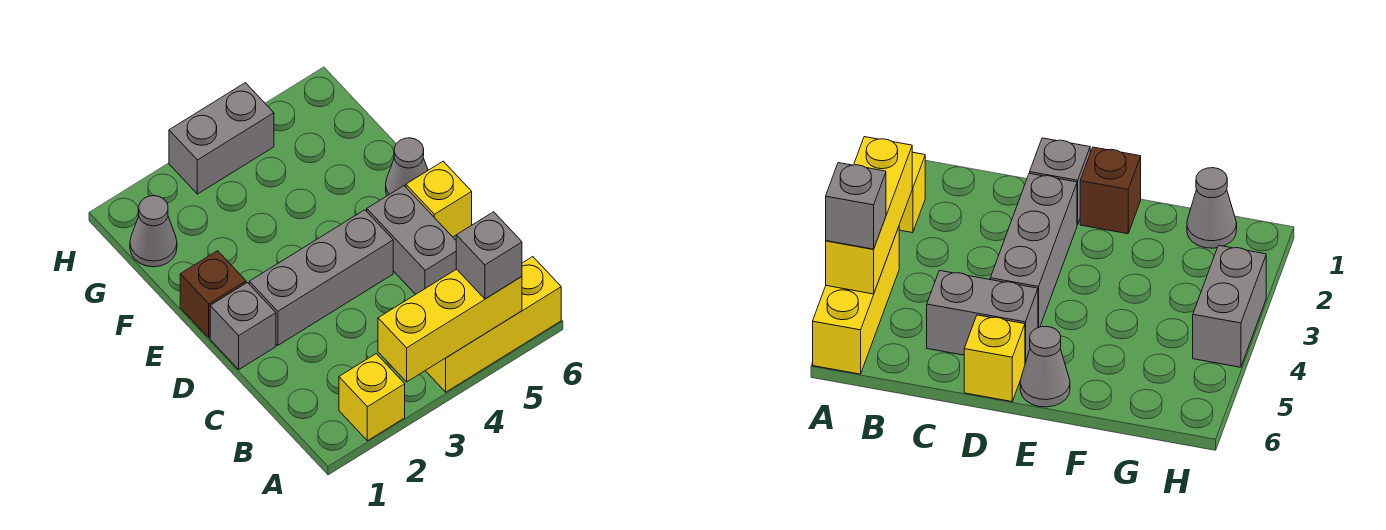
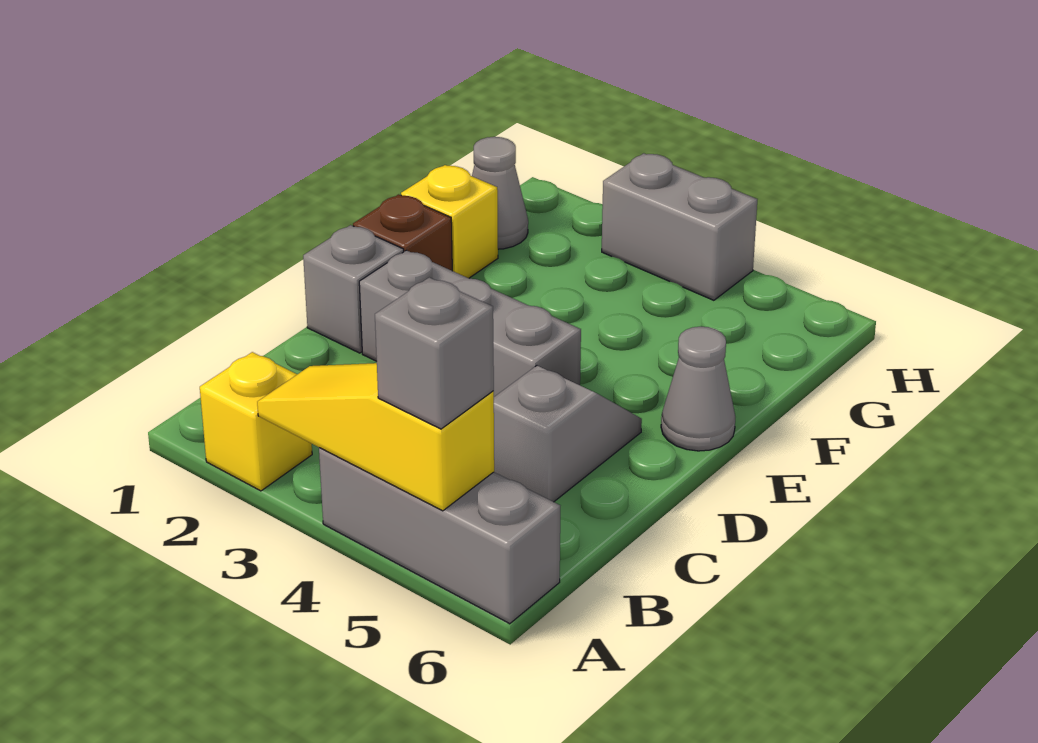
yellow 1x3 brick [378,269,522,382] -> yellow 1x3 slope [257,363,494,511]
yellow 1x3 brick [425,257,561,392] -> grey 1x3 brick [319,448,560,624]
grey 1x2 brick [367,186,456,294] -> grey 1x2 slope [494,366,642,502]
yellow 1x1 brick [406,161,472,237] -> yellow 1x1 brick moved to [401,165,498,278]

